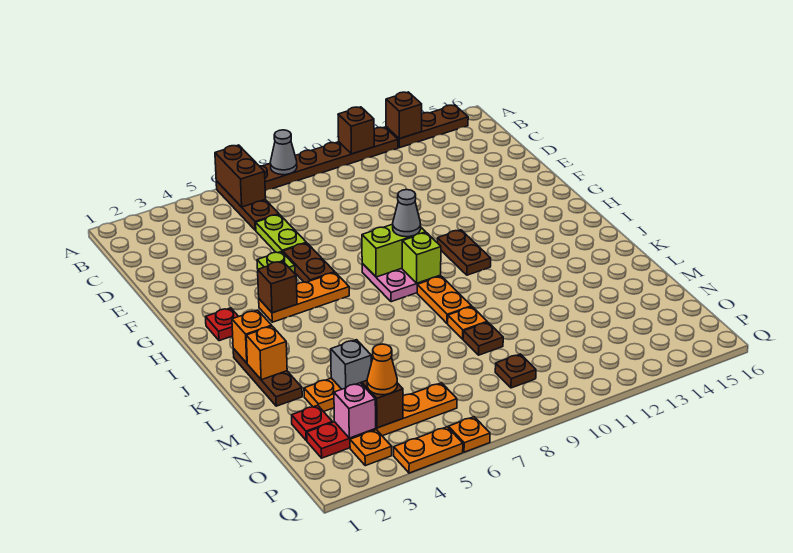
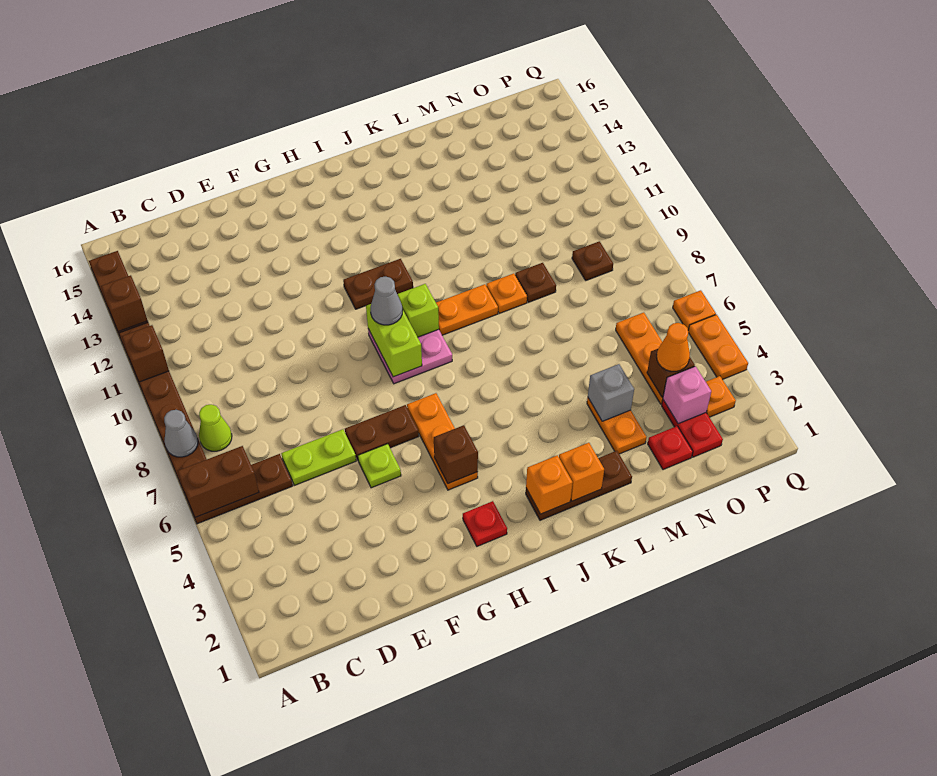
none -> lime 1x1 cone [199,404,232,451]

